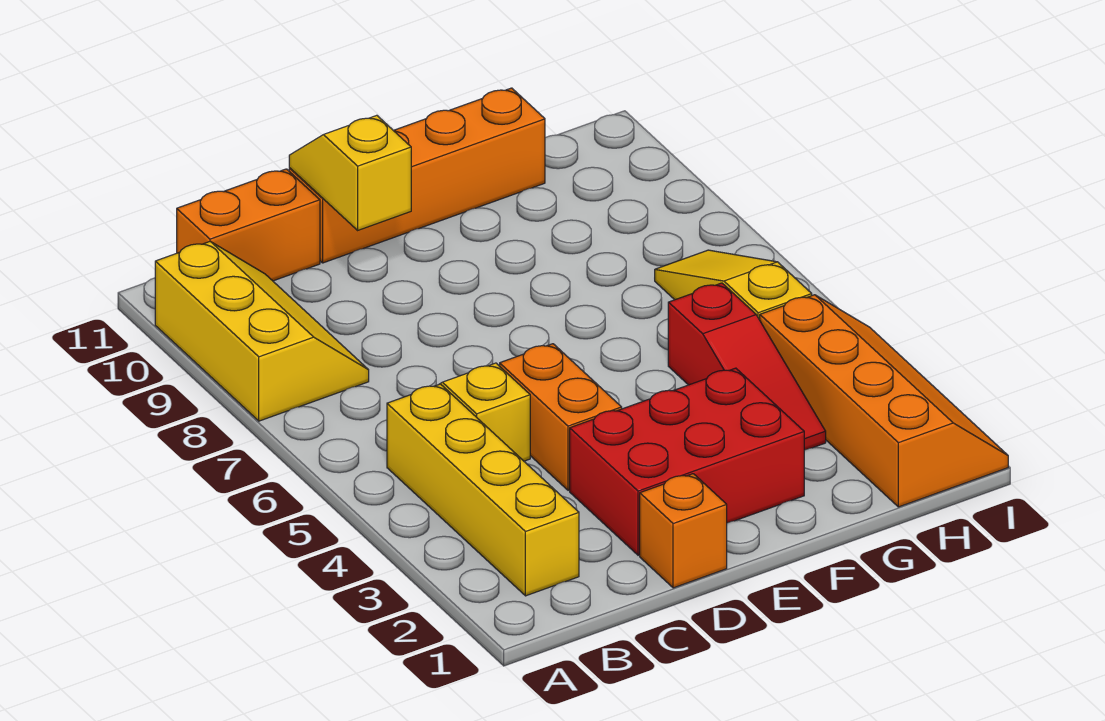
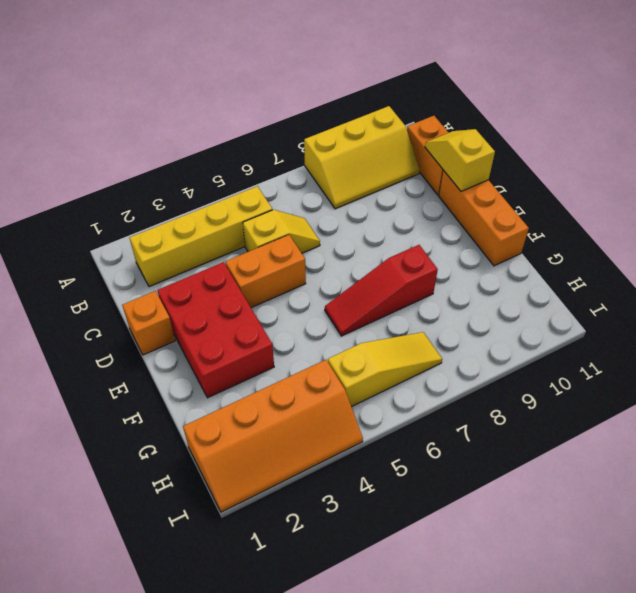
yellow 1x2 slope [289,115,411,230] -> yellow 1x2 slope turned to [425,129,495,191]
orange 1x4 brick [289,88,545,263] -> orange 1x3 brick [439,170,529,266]
red 1x3 slope [668,283,826,450] -> red 1x3 slope moved to [325,245,438,336]

